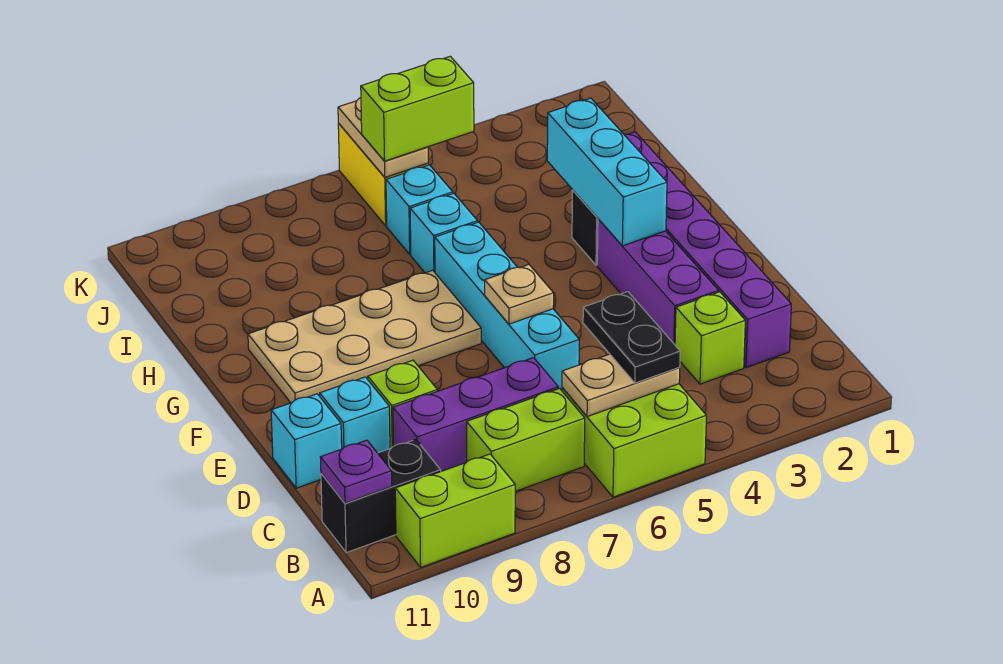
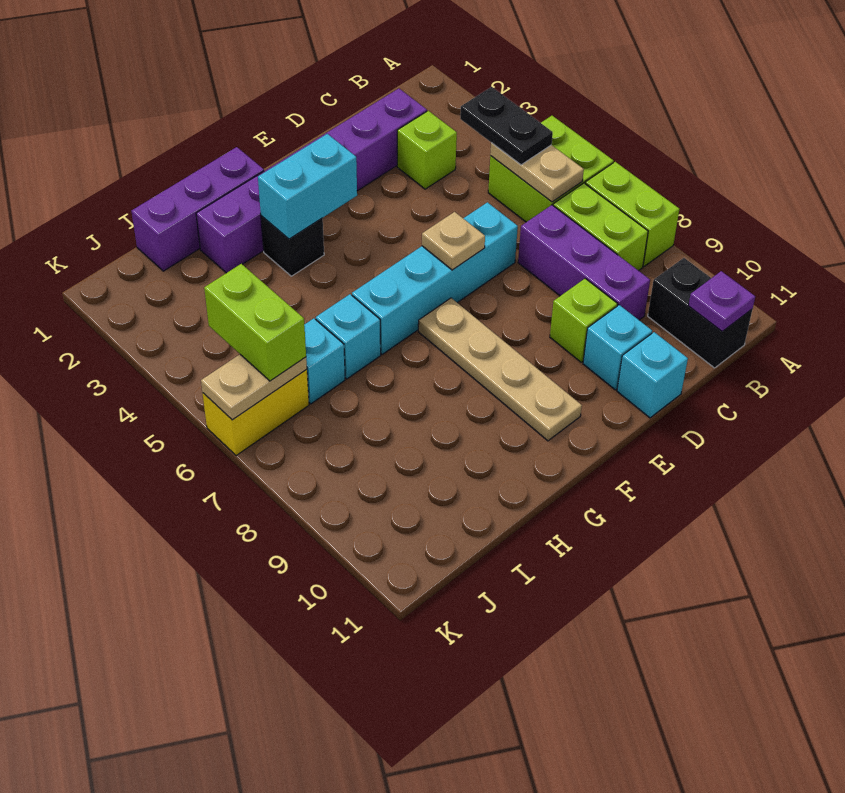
lime 1x2 brick [395,454,515,567] -> lime 1x2 brick moved to [585,162,679,266]
black 1x2 plate [583,292,680,383] -> black 1x2 plate turned to [460,87,553,165]
purple 1x3 brick [597,219,719,345] -> purple 1x3 brick moved to [131,147,264,271]
cyan 1x3 brick [547,98,667,246] -> cyan 1x2 brick [258,134,357,239]
tan 2x4 plate [248,270,481,403] -> tan 1x4 plate [418,298,582,441]

